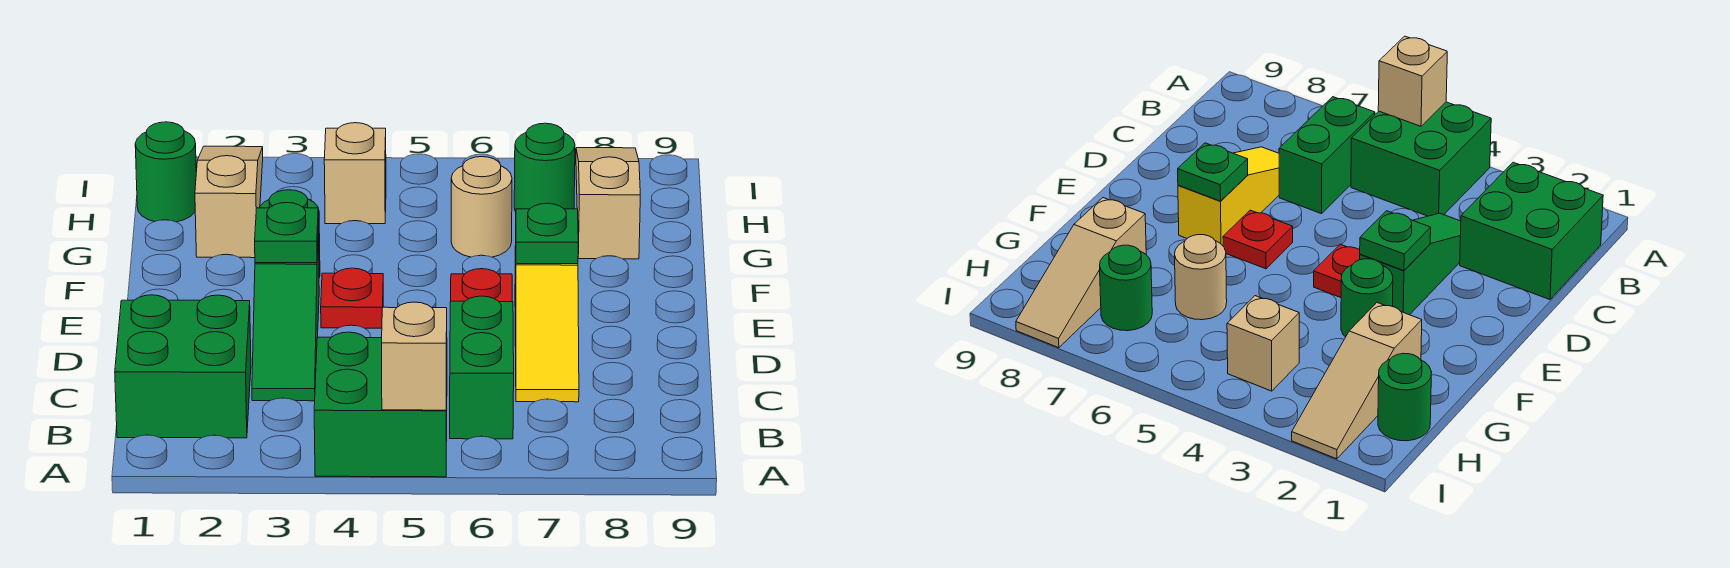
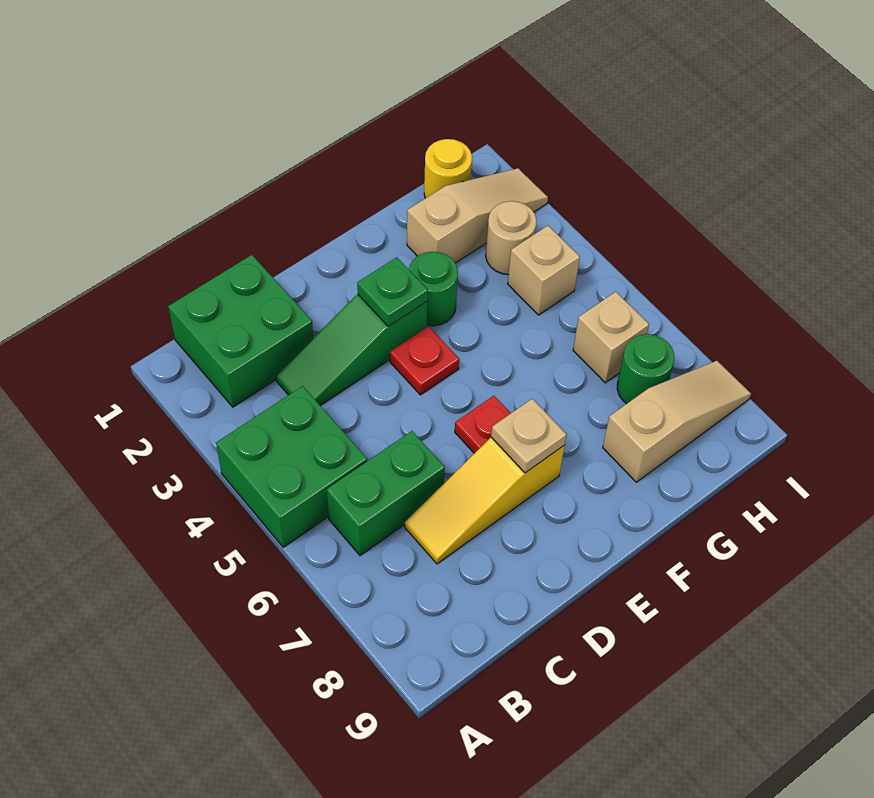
tan 1x1 brick [382,302,447,410] -> tan 1x1 brick moved to [573,292,649,383]
green 1x1 plate [516,203,578,264] -> tan 1x1 plate [491,399,566,473]
tan 1x1 round brick [451,157,512,257] -> tan 1x1 round brick moved to [486,201,536,275]
green 1x1 round brick [135,122,196,222] -> yellow 1x1 round brick [424,139,472,198]

